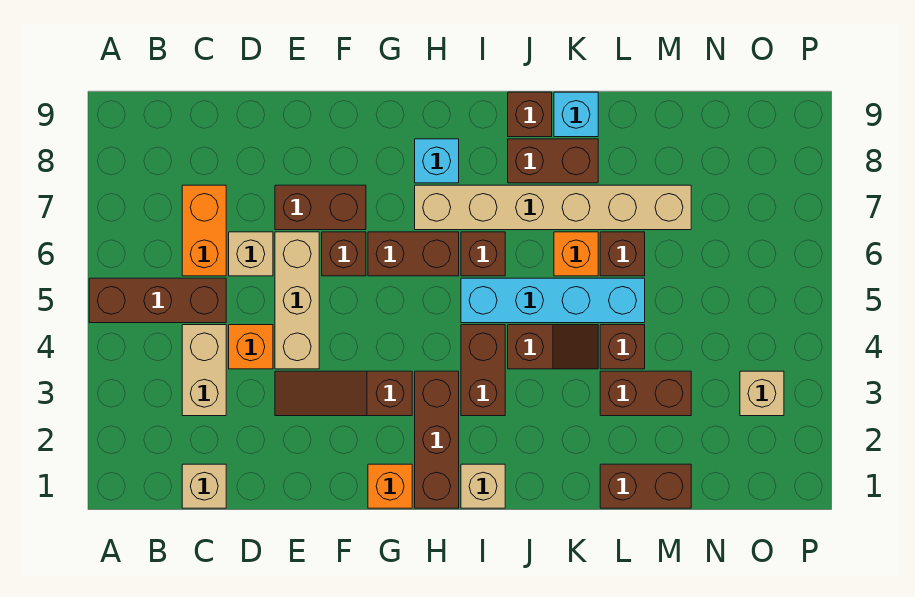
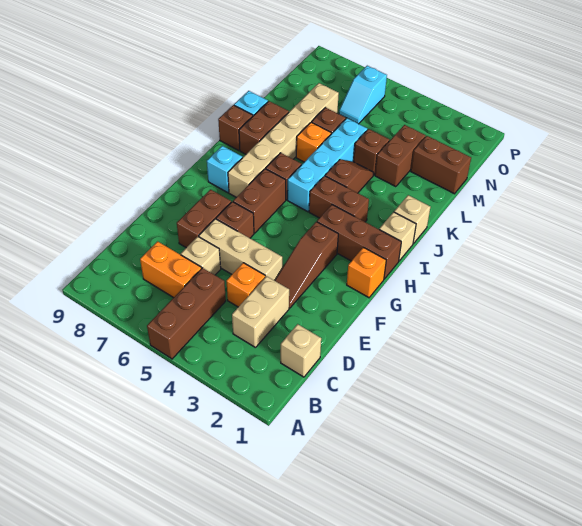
tan 1x2 brick [182,325,226,416] -> tan 1x2 brick turned to [232,276,289,348]
brown 1x2 brick [600,464,691,508] -> brown 1x2 brick turned to [411,136,471,194]
none -> cyan 1x2 slope [339,66,387,124]
tan 1x1 brick [740,371,784,416] -> tan 1x1 brick moved to [394,195,430,244]

